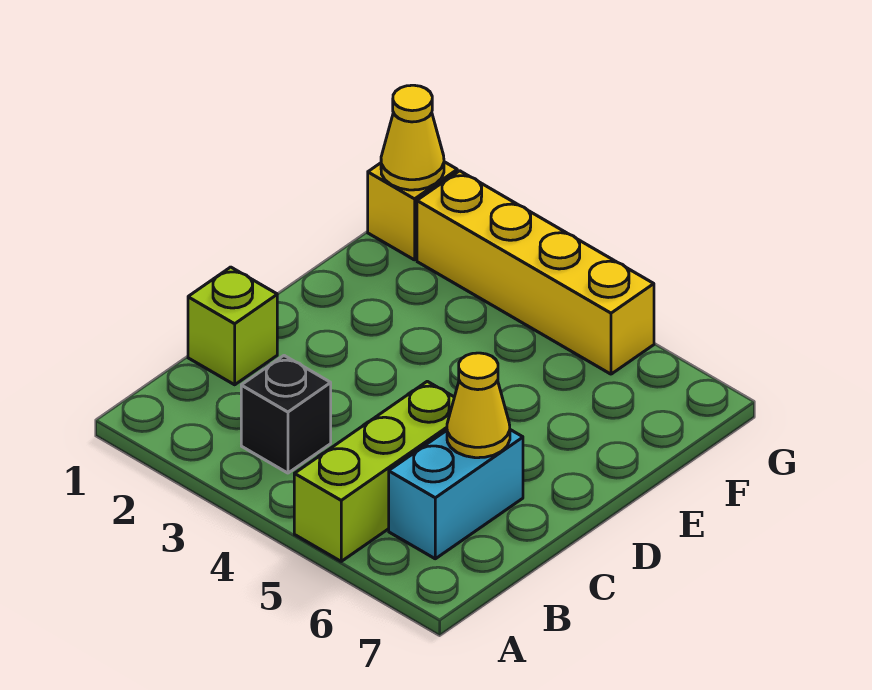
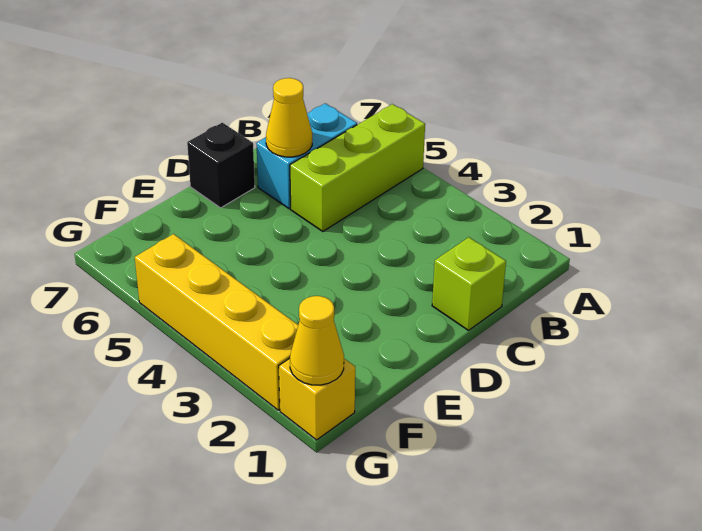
black 1x1 brick [241,356,331,473] -> black 1x1 brick moved to [187,123,255,208]

